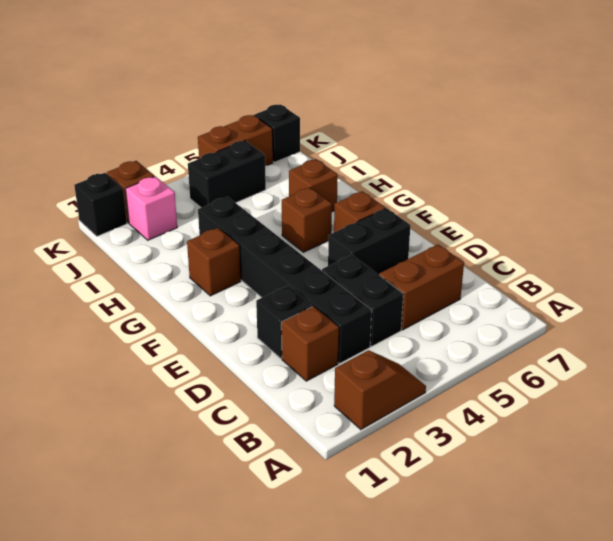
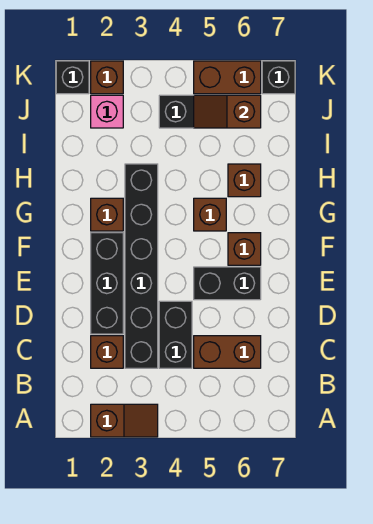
black 1x1 brick [256,285,312,358] -> black 1x3 brick [91,233,123,334]
none -> brown 1x2 slope [194,95,261,128]

